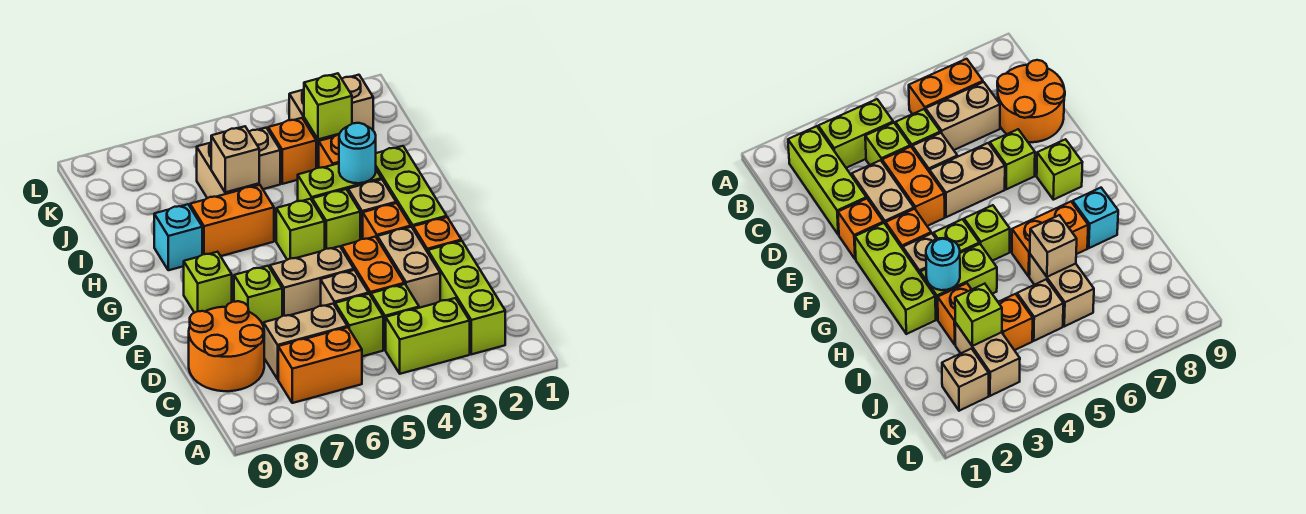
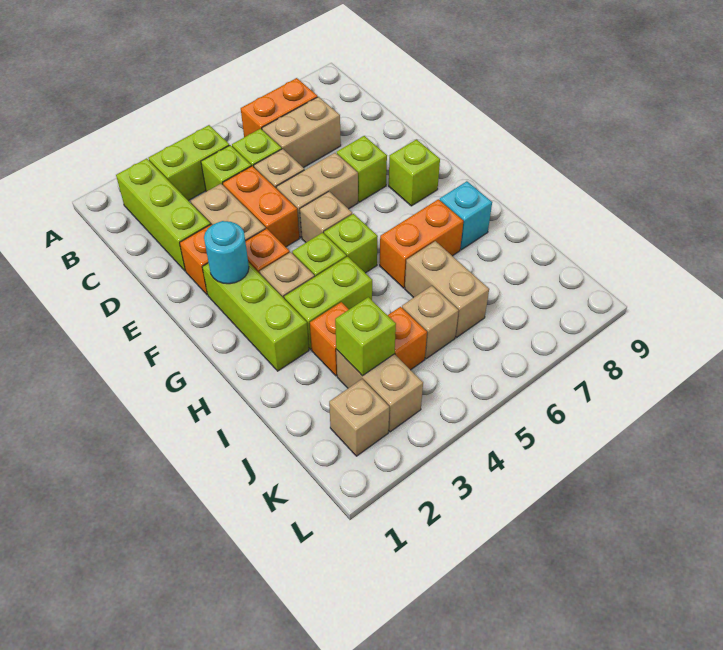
orange 2x2 round brick [189,301,264,391] -> none
cyan 1x1 round brick [339,123,376,183] -> cyan 1x1 round brick moved to [204,221,249,284]
tan 1x1 brick [211,126,259,192] -> tan 1x1 brick moved to [300,192,352,242]

